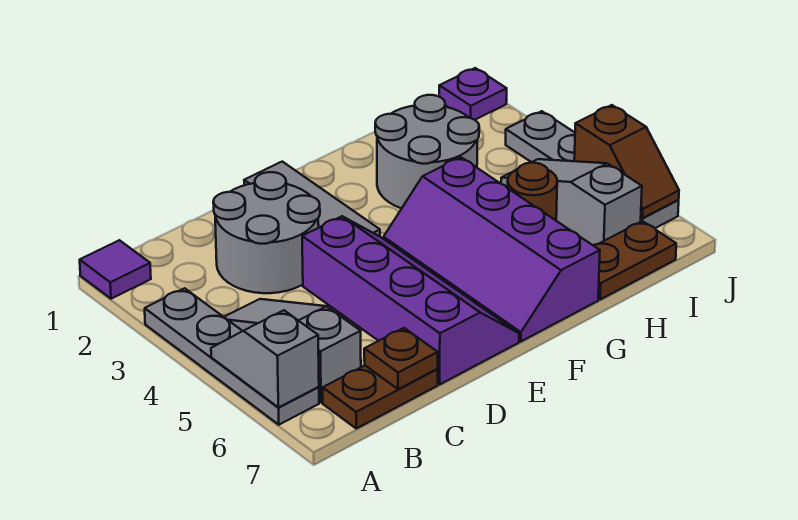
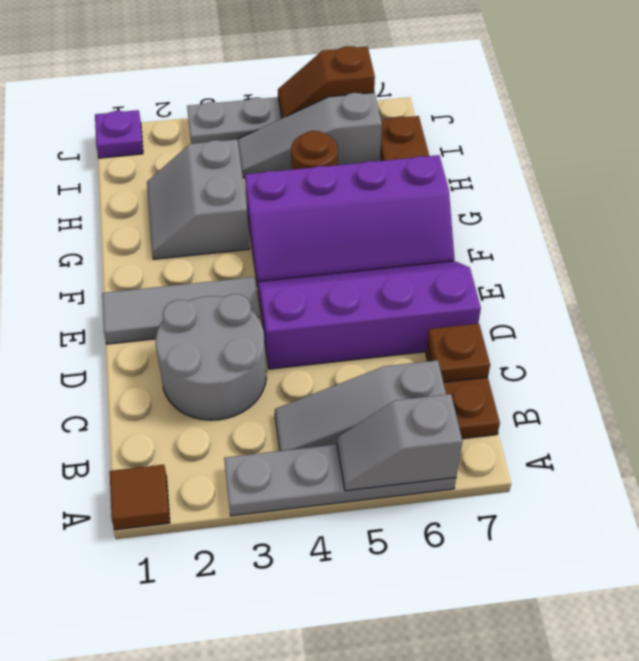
purple 1x1 tile [80,240,151,299] -> brown 1x1 tile [110,465,170,530]
grey 2x2 round brick [375,95,479,208] -> grey 2x2 slope [147,139,250,259]
brown 1x2 slope [574,105,679,218] -> brown 1x2 slope turned to [278,46,375,118]

